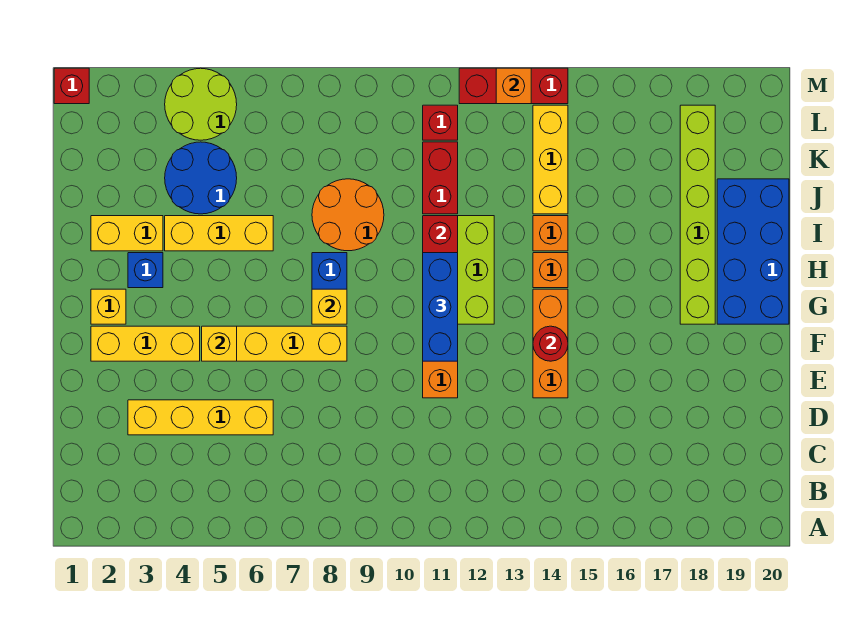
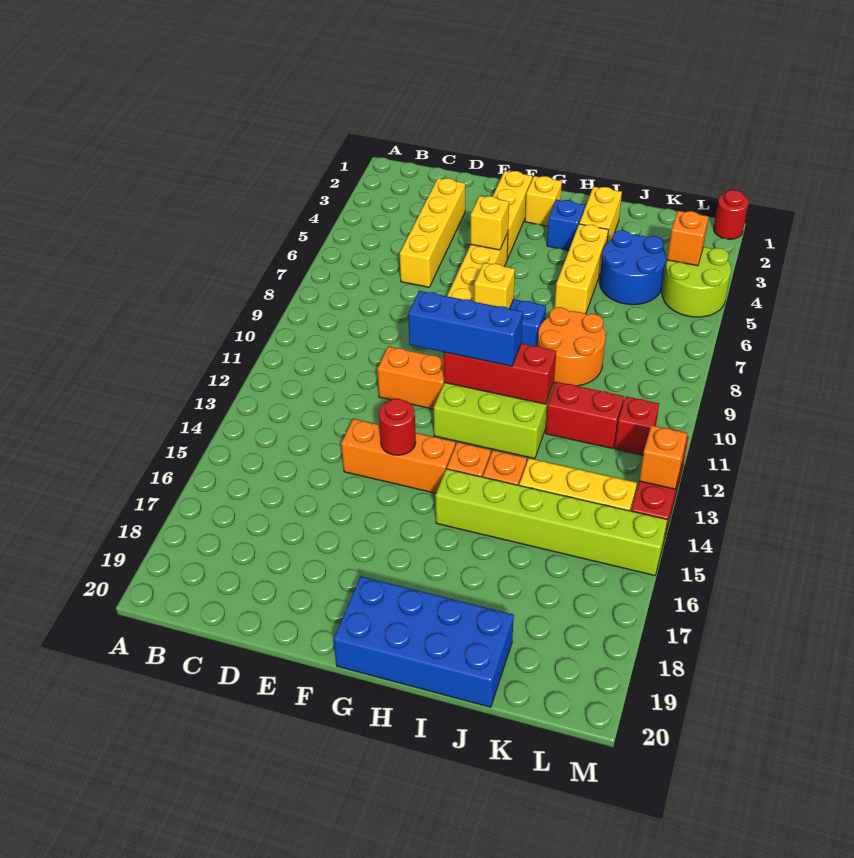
lime 1x6 brick [680,105,715,324] -> lime 1x6 brick moved to [435,469,668,576]
none -> orange 1x1 brick [667,211,709,266]
red 1x1 brick [54,68,89,104] -> red 1x1 round brick [714,190,748,239]

